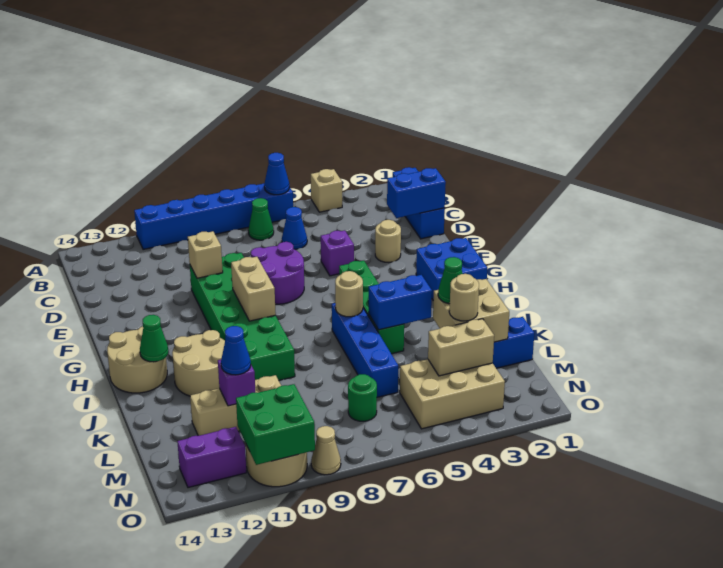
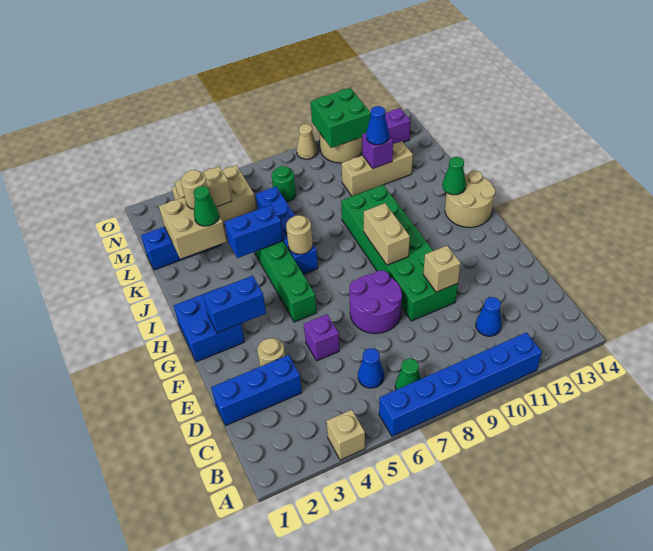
blue 1x1 cone [264,153,289,195] -> blue 1x1 cone moved to [476,297,502,336]
blue 1x3 brick [393,167,445,239] -> blue 1x3 brick turned to [211,355,302,426]
blue 1x2 brick [387,168,446,218] -> blue 1x2 brick moved to [203,276,266,333]
tan 2x2 round brick [172,330,225,396] -> none

